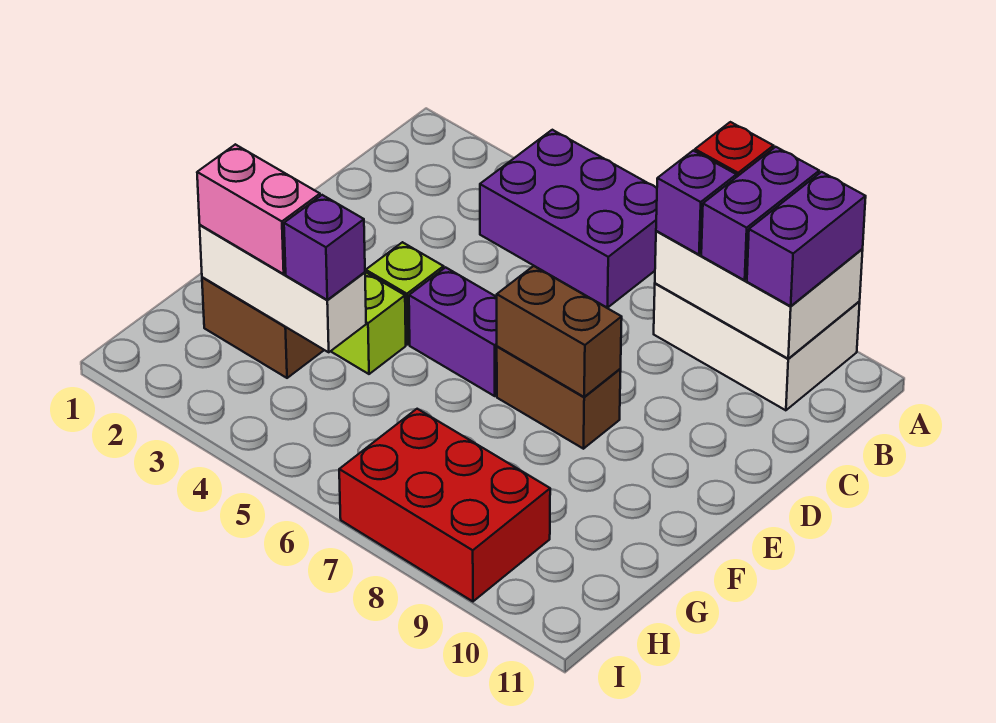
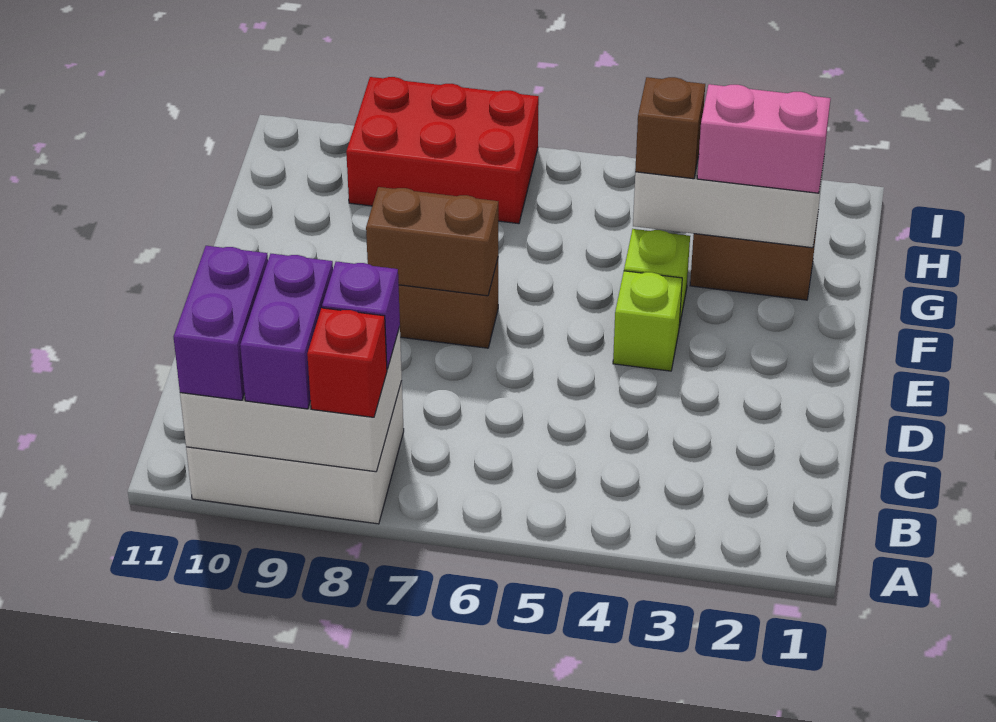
purple 2x3 brick [480,130,657,308] -> none
purple 1x2 brick [409,267,497,396] -> none
purple 1x1 brick [284,195,365,300] -> brown 1x1 brick [635,77,705,179]

